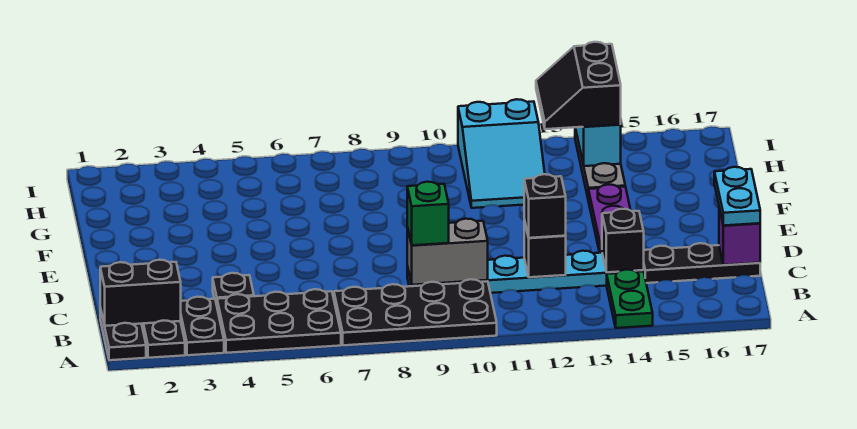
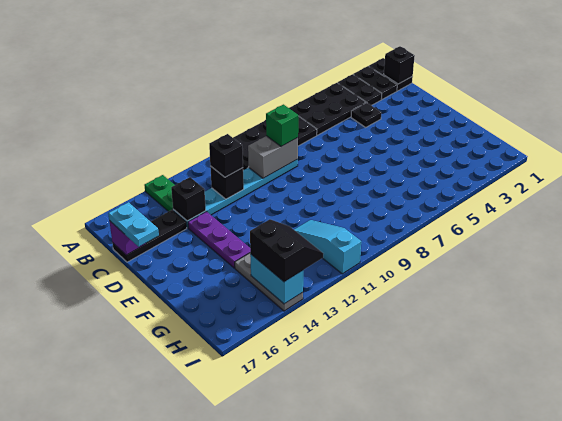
black 1x2 brick [100,260,181,326] -> black 1x1 brick [384,46,415,84]
cyan 2x3 slope [458,99,545,208] -> cyan 1x3 slope [294,220,361,274]

